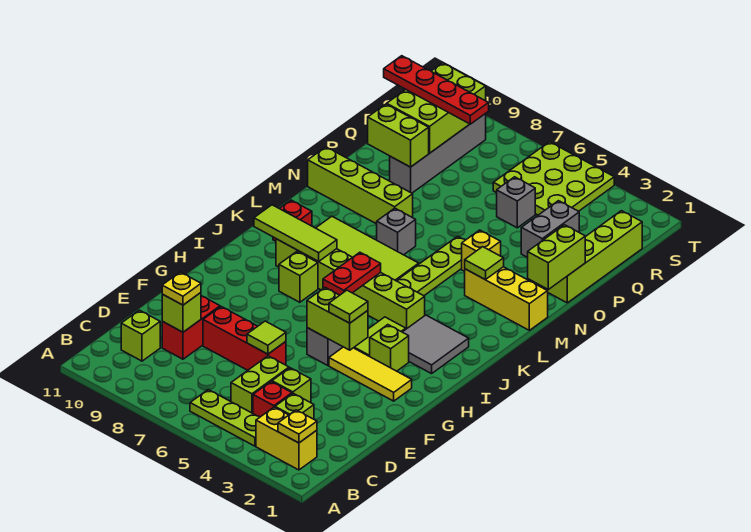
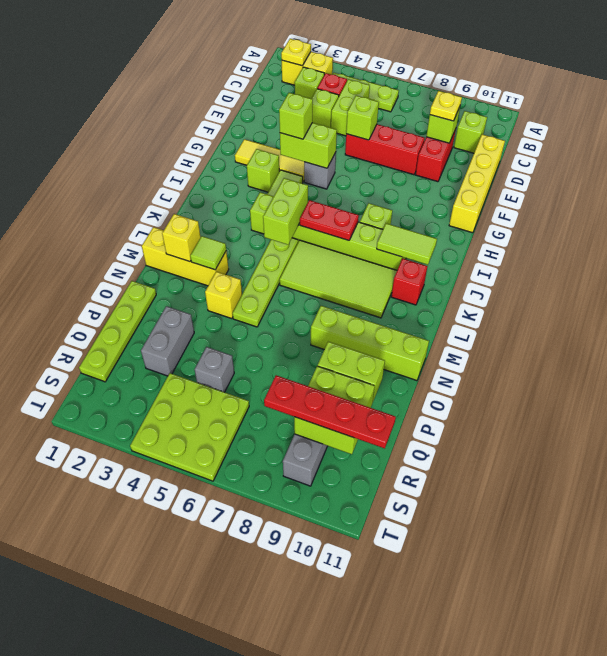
none -> yellow 1x4 brick [449,134,505,233]
lime 1x1 tile [247,321,286,354] -> lime 1x1 brick [346,96,379,140]
lime 1x1 tile [329,290,368,323] -> lime 1x1 brick [279,93,313,139]
grey 2x2 tile [403,315,469,374] -> none
red 1x2 plate [323,252,381,295] -> red 1x2 plate turned to [300,200,359,240]
lime 1x3 tile [254,205,337,261] -> lime 1x2 tile [377,223,437,265]
none -> yellow 1x1 brick [162,214,201,262]
grey 1x1 brick [377,208,416,255] -> none
lime 1x2 brick [528,225,585,289] -> lime 1x2 brick moved to [263,178,308,245]
lime 1x4 brick [546,211,642,303] -> lime 1x4 plate [79,281,156,382]
lime 2x3 brick [387,63,486,153] -> lime 2x2 brick [294,366,375,454]

